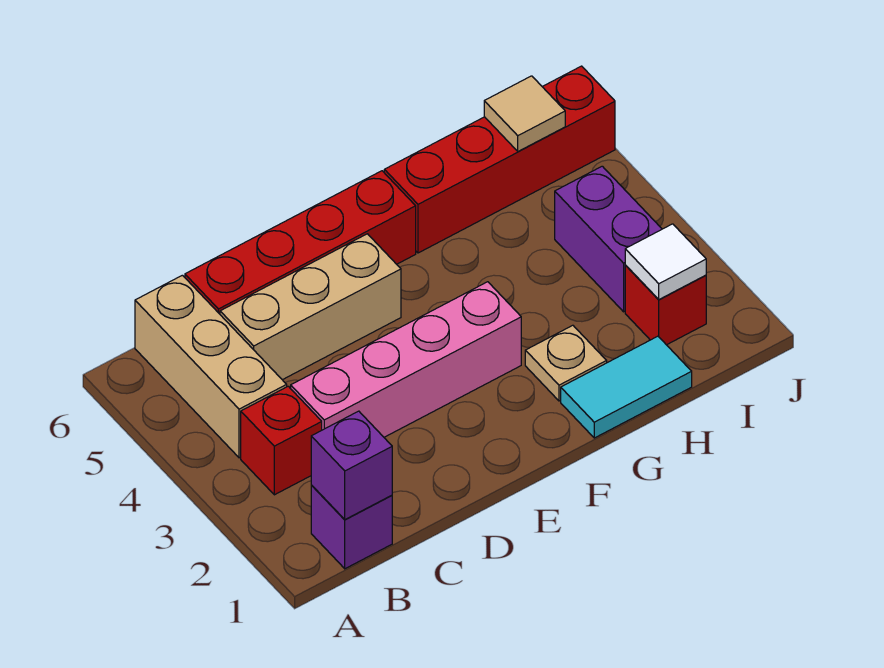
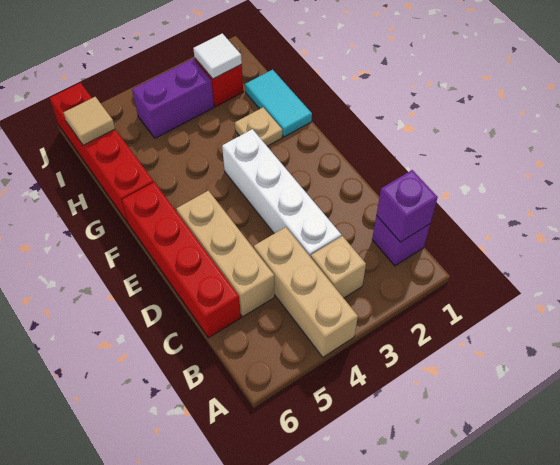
red 1x1 brick [241,386,322,495] -> tan 1x1 brick [311,236,366,298]
tan 1x3 brick [135,275,287,458] -> tan 1x3 brick turned to [254,227,358,357]
pink 1x4 brick [291,282,521,437] -> white 1x4 brick [222,129,341,257]

